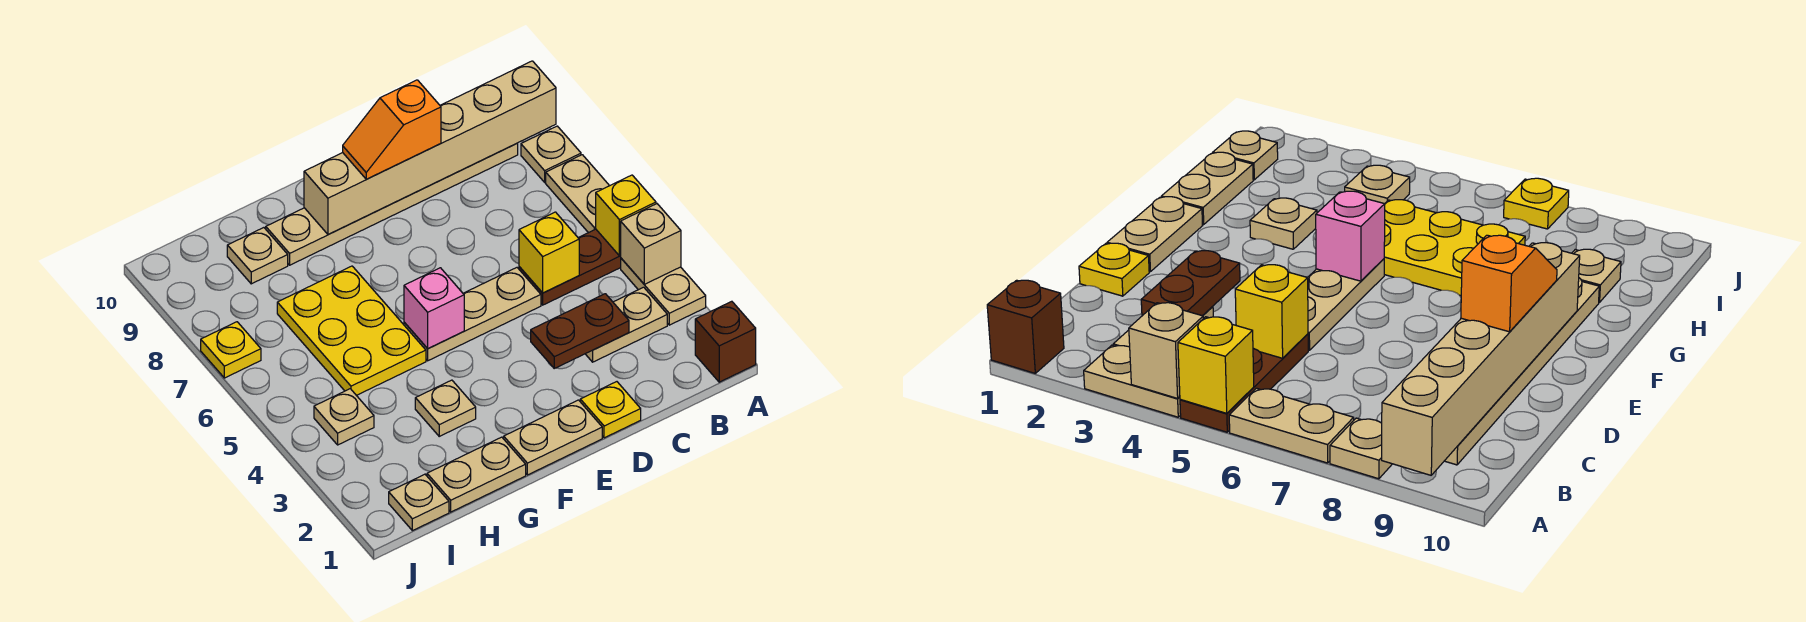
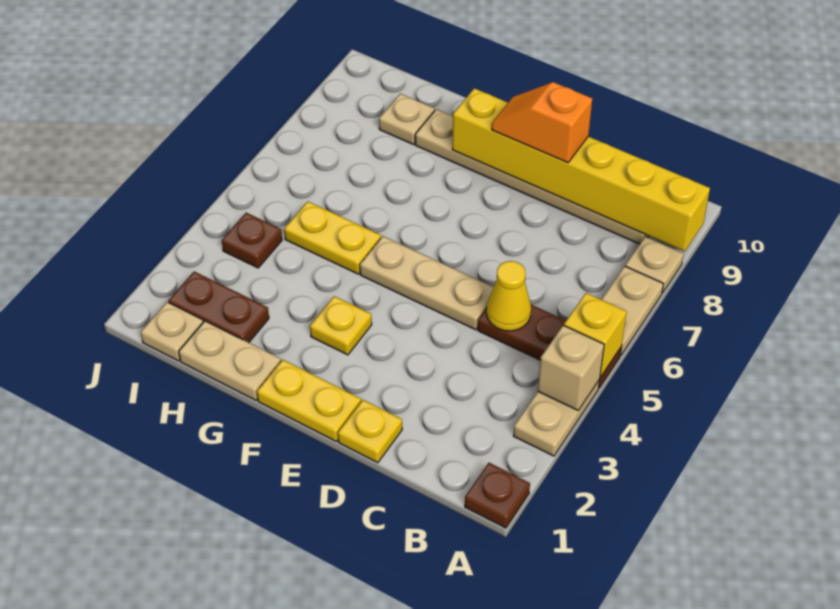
brown 1x1 brick [695,301,756,382] -> brown 1x1 plate [465,463,530,528]
tan 1x6 brick [304,61,556,235] -> yellow 1x6 brick [452,88,710,252]
tan 1x2 plate [586,287,667,362] -> none
brown 1x2 plate [531,294,629,368] -> brown 1x2 plate moved to [168,271,269,342]
yellow 1x1 brick [519,212,579,293] -> yellow 1x1 cone [487,261,531,331]
tan 1x2 plate [504,400,602,475] -> yellow 1x2 plate [257,360,361,442]
pink 1x1 brick [404,268,464,349] -> none
tan 1x1 plate [415,380,476,436] -> none
yellow 2x3 plate [277,266,426,395] -> yellow 1x2 plate [284,201,381,274]
tan 1x1 plate [314,389,374,445] -> brown 1x1 plate [222,213,282,268]
yellow 1x1 plate [201,322,261,378] -> yellow 1x1 plate moved to [310,296,372,355]

